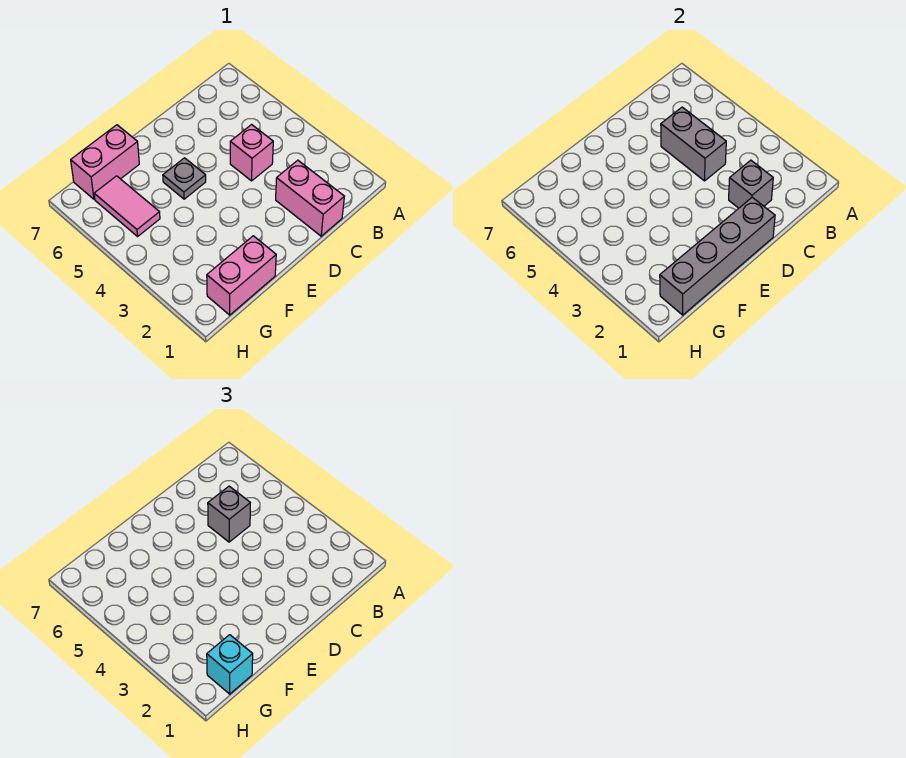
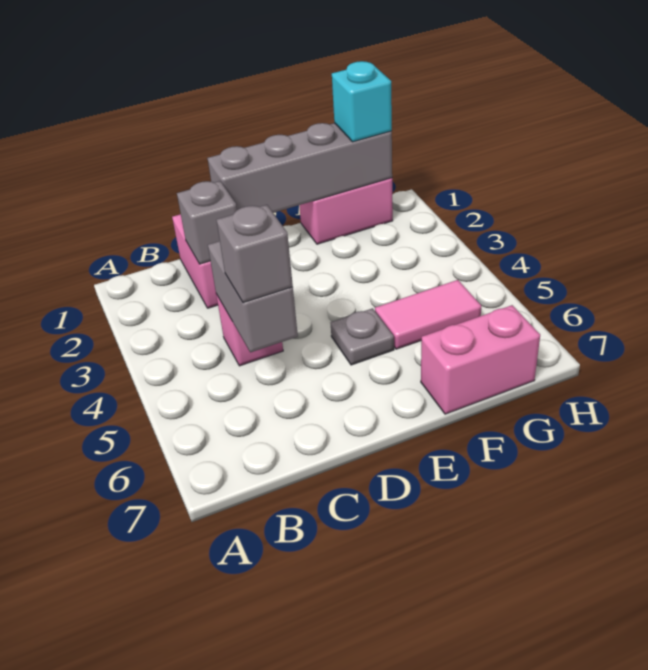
pink 1x2 tile [94,176,160,236] -> pink 1x2 tile turned to [375,280,481,349]

